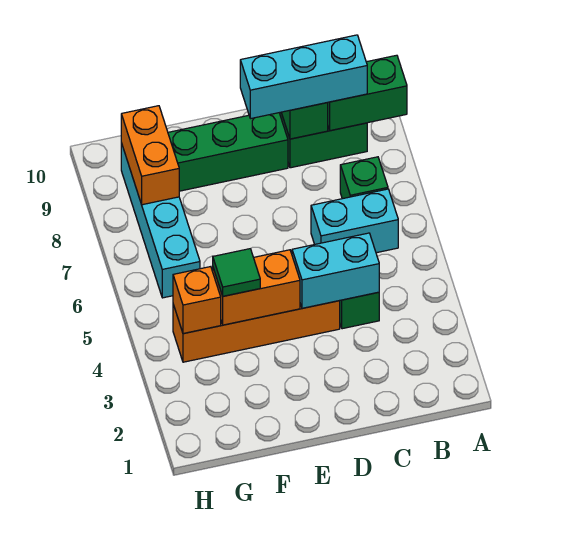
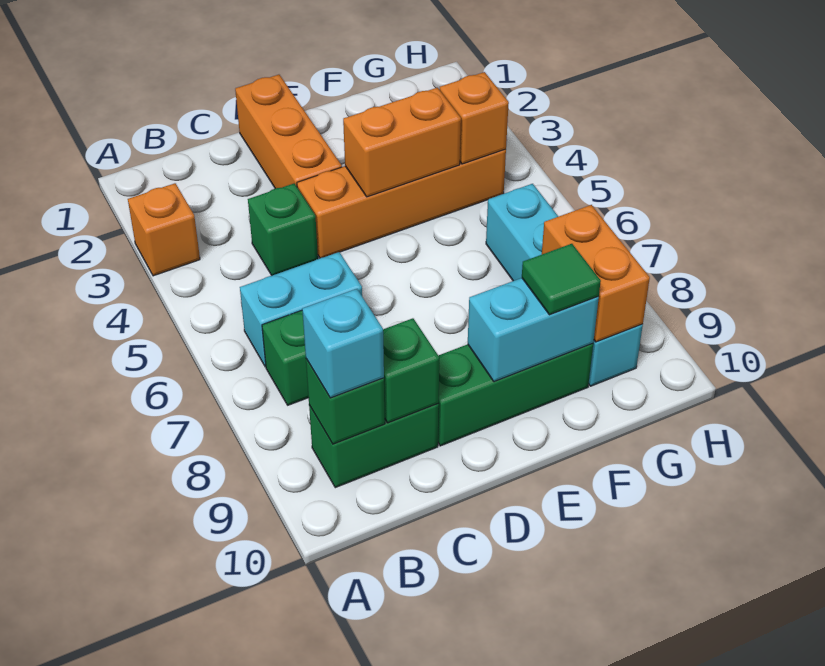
none -> orange 1x1 brick [128,183,200,276]
green 1x2 brick [328,55,407,131] -> green 1x1 brick [306,359,385,444]
cyan 1x3 brick [240,35,367,119] -> cyan 1x1 brick [302,289,384,398]
cyan 1x2 brick [292,233,379,308] -> cyan 1x2 brick moved to [468,278,599,382]
none -> orange 1x3 brick [235,75,342,189]
green 1x1 tile [213,249,260,296] -> green 1x1 tile moved to [522,244,601,315]

